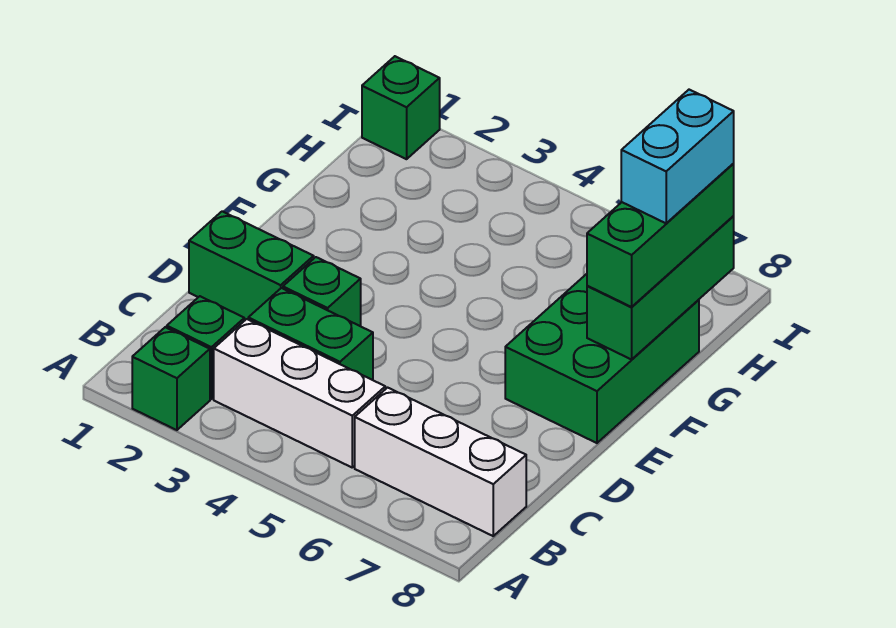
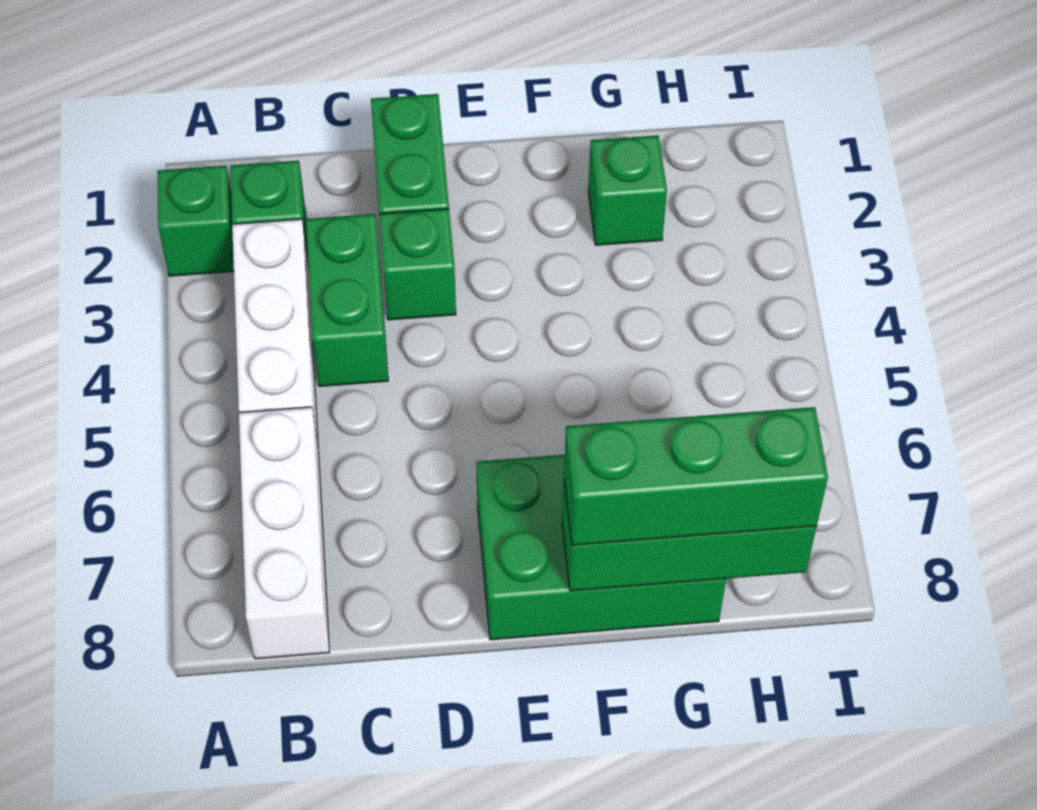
cyan 1x2 brick [621,90,734,223] -> none
green 1x1 brick [362,56,440,159] -> green 1x1 brick moved to [588,135,667,245]

